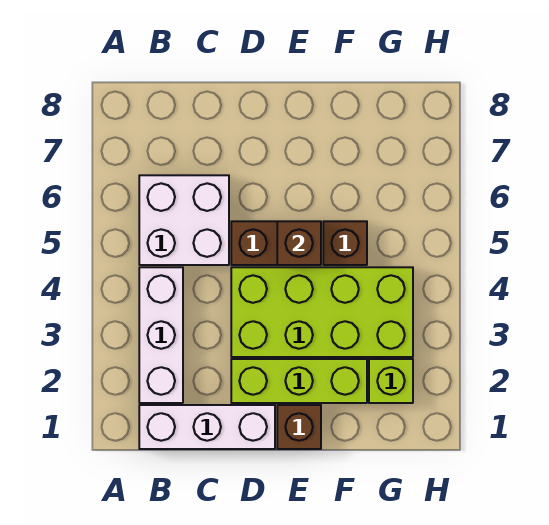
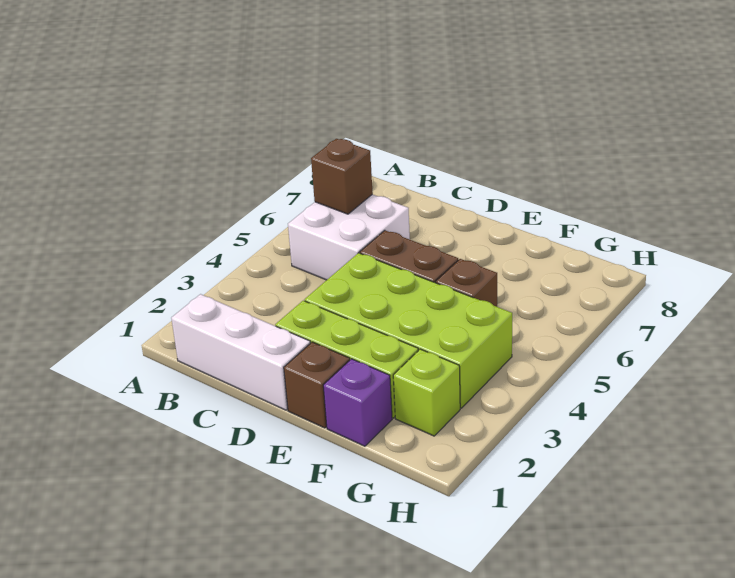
white 1x3 brick [139,267,183,403] -> none
brown 1x1 brick [277,221,321,265] -> brown 1x1 brick moved to [311,139,373,214]
none -> purple 1x1 brick [323,359,392,446]

